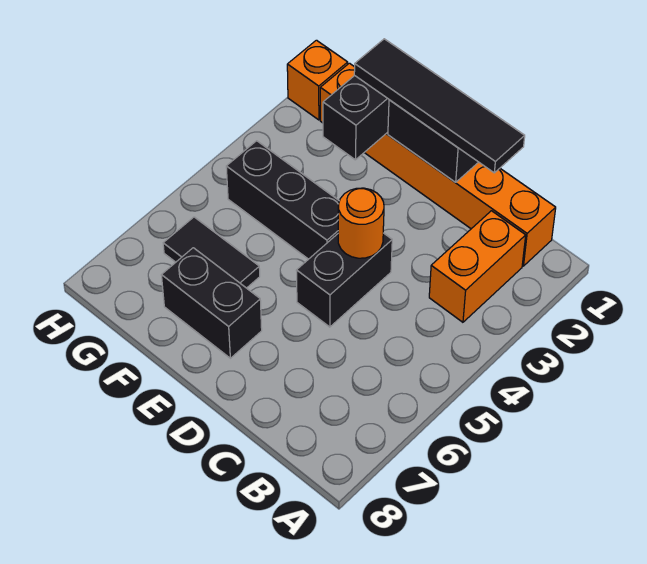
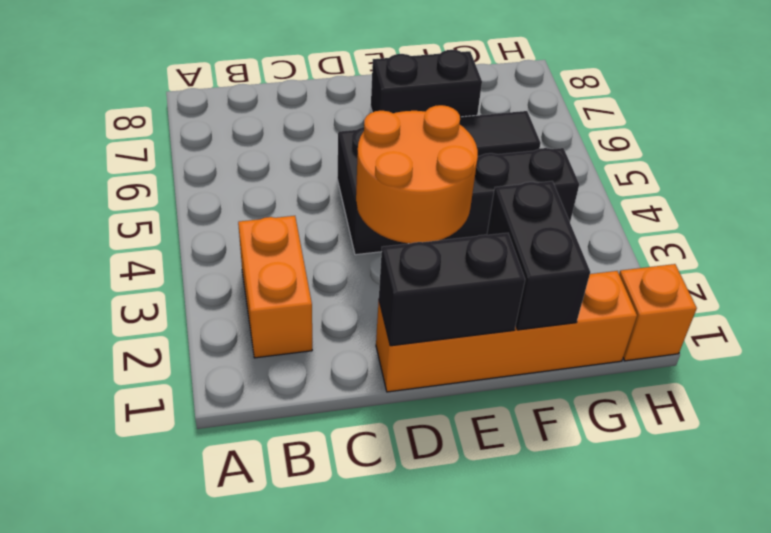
orange 1x6 brick [320,63,556,266] -> orange 1x4 brick [376,271,637,392]
black 1x4 tile [354,39,525,173] -> none
orange 1x1 round brick [338,188,384,258] -> orange 2x2 round brick [356,105,478,243]

